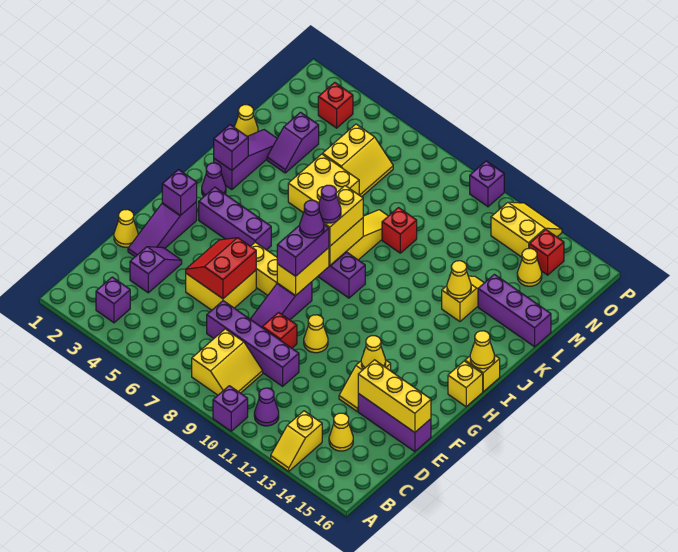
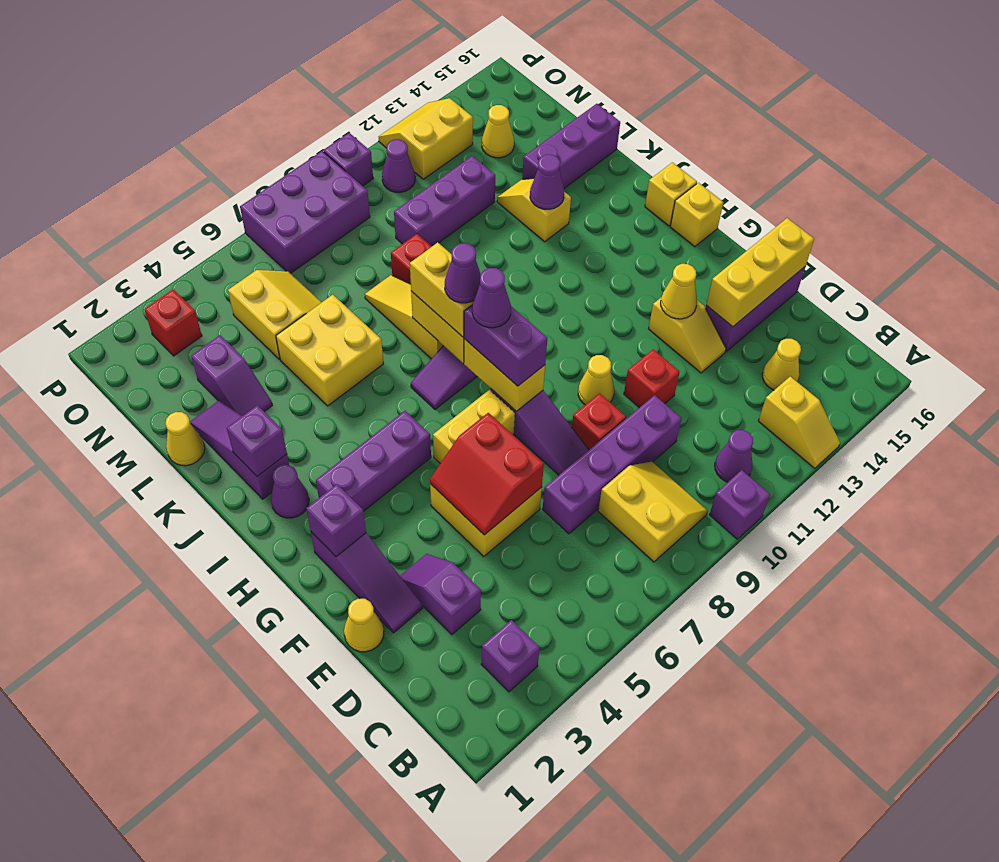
yellow 1x1 cone [470,331,495,369] -> none
yellow 1x1 cone [447,261,471,299] -> purple 1x1 cone [530,154,564,209]
none -> purple 1x3 brick [394,156,495,246]
none -> purple 2x3 brick [240,151,370,273]
none -> purple 1x1 cone [382,139,415,192]
red 1x1 brick [529,229,564,275] -> red 1x1 brick moved to [624,349,680,408]

